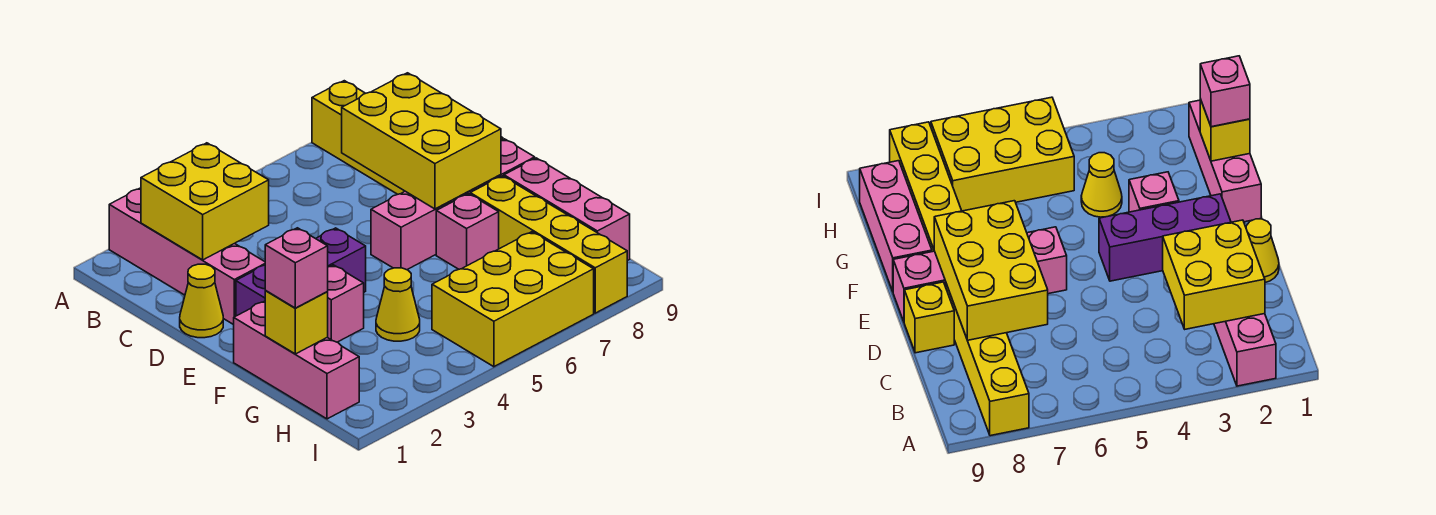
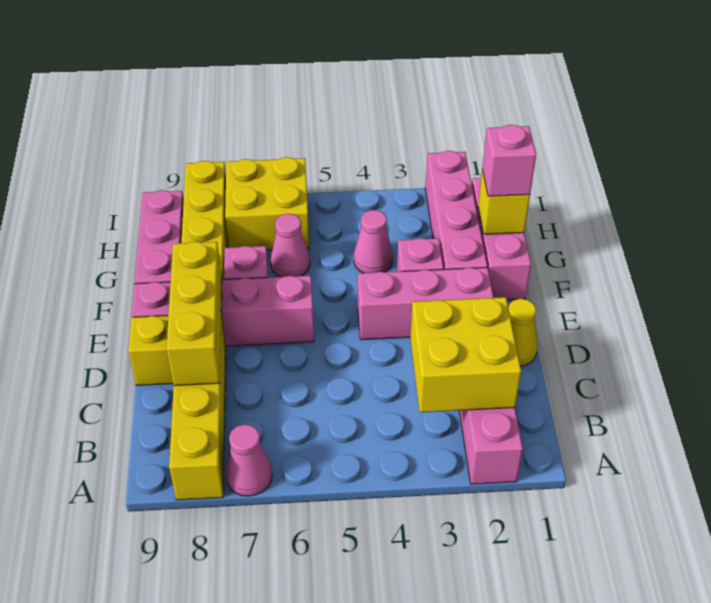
none -> pink 1x1 cone [225,425,272,496]
yellow 2x3 brick [342,73,501,209] -> yellow 1x3 brick [167,242,222,386]
purple 1x3 brick [236,228,366,316] -> pink 1x3 brick [358,267,494,340]
none -> pink 1x4 brick [425,151,488,269]
yellow 1x1 cone [376,268,420,341] -> pink 1x1 cone [354,210,393,273]
none -> pink 1x1 cone [270,214,310,277]
yellow 2x3 brick [432,232,594,367] -> yellow 2x2 brick [225,157,309,250]

